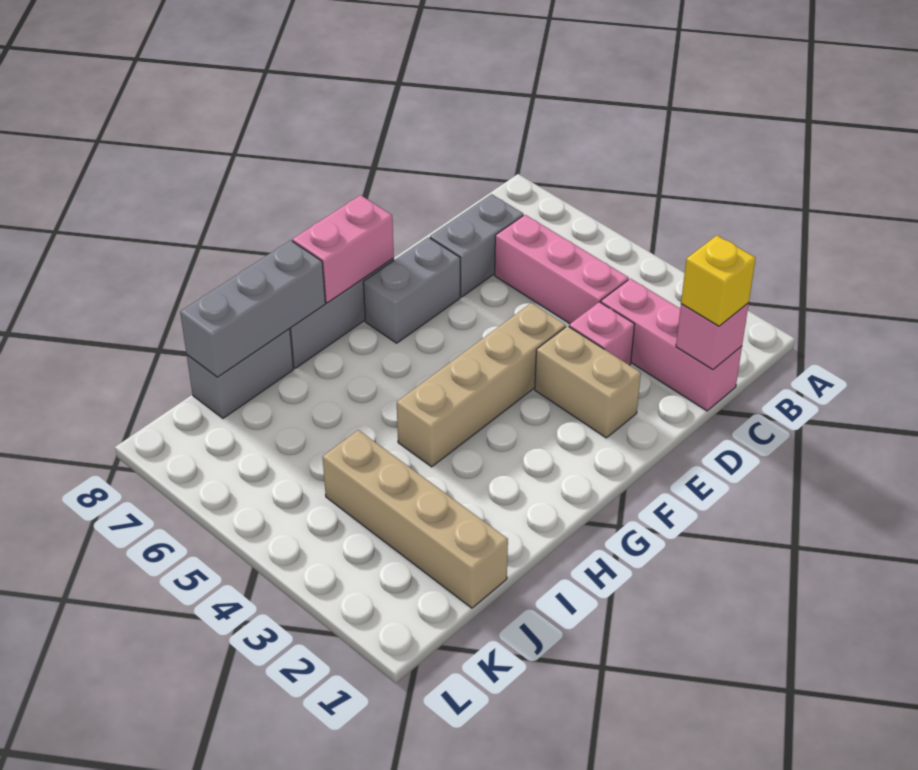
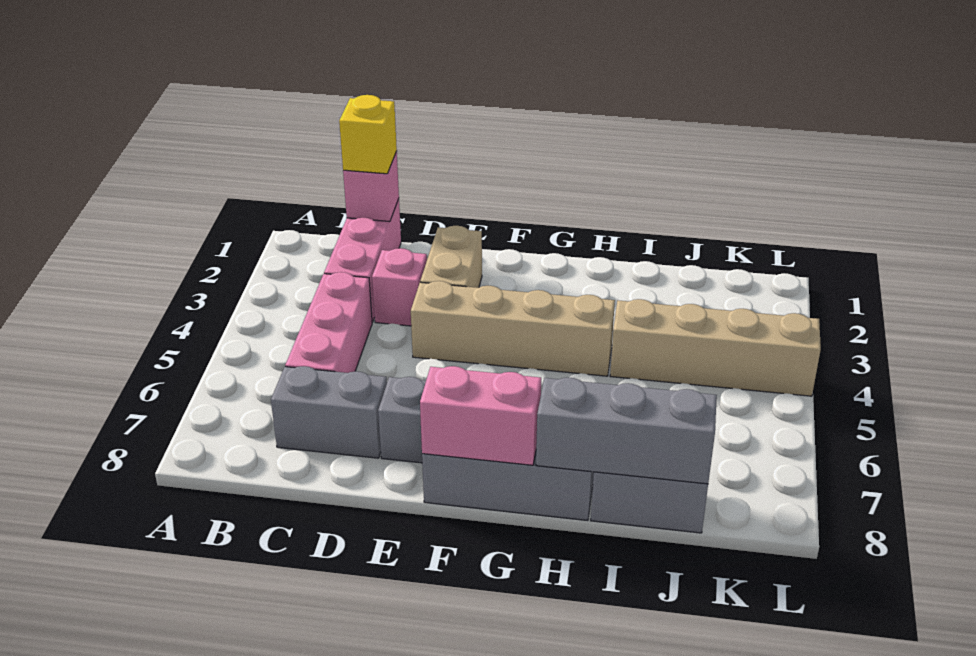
tan 1x4 brick [323,430,508,608] -> tan 1x4 brick turned to [610,299,821,396]

